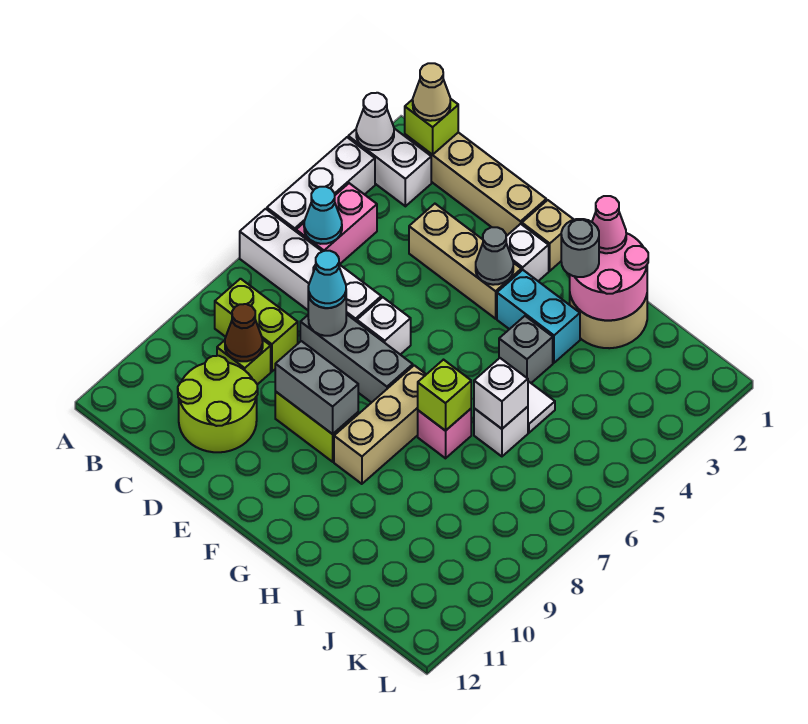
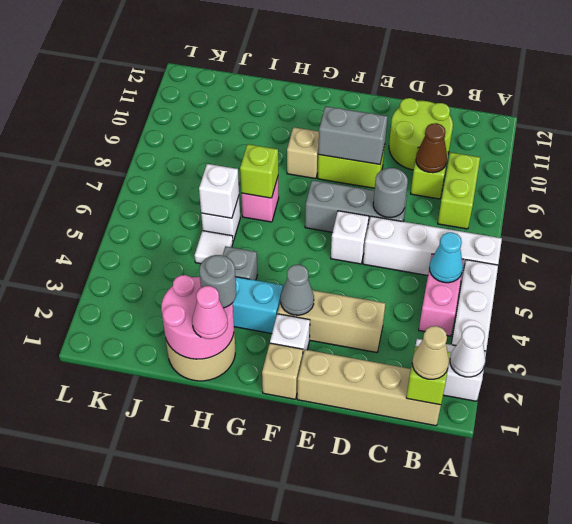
lime 1x2 brick [215,279,298,372] -> lime 1x2 brick turned to [438,152,480,229]
cyan 1x1 cone [308,251,346,308] -> none
tan 1x3 brick [334,365,426,484] -> tan 1x1 brick [287,127,319,179]

